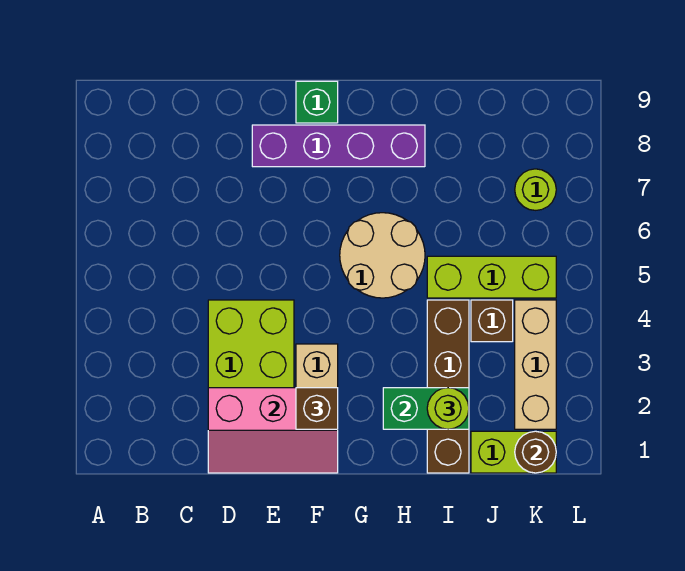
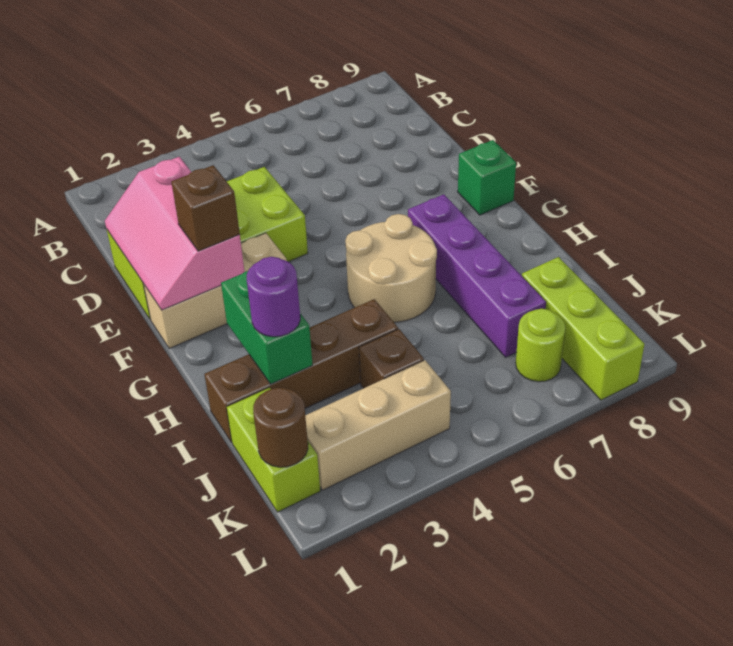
purple 1x4 brick [252,125,425,167] -> purple 1x4 brick moved to [408,194,546,357]
lime 1x1 round brick [427,388,469,429] -> purple 1x1 round brick [247,257,300,337]
lime 1x3 brick [427,256,556,298] -> lime 1x3 brick moved to [522,257,644,400]

